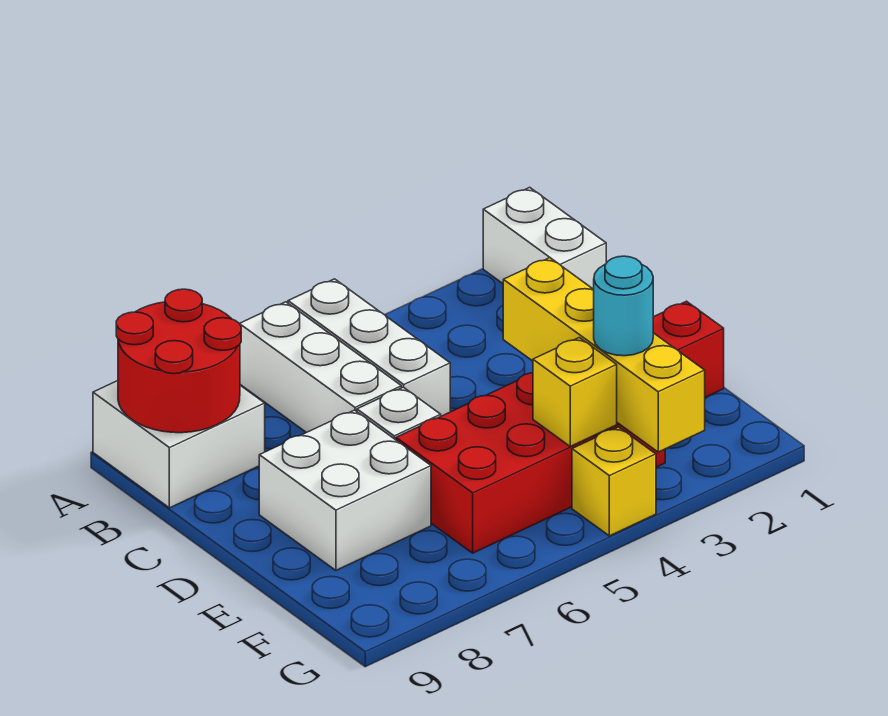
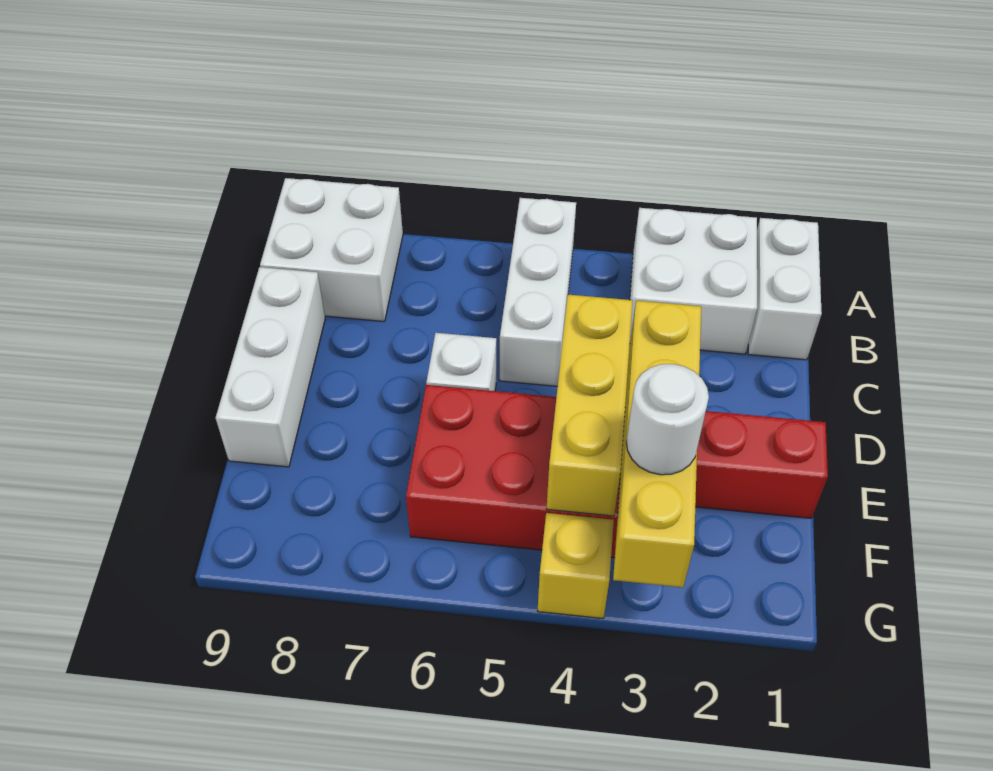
white 1x3 brick [239,302,401,433] -> white 1x3 brick moved to [216,267,325,467]
red 2x2 round brick [116,289,241,433] -> none
white 2x2 brick [259,410,431,570] -> white 2x2 brick moved to [630,208,757,354]
cyan 1x1 round brick [594,256,653,356] -> white 1x1 round brick [626,364,709,475]
yellow 1x1 brick [533,338,617,446] -> yellow 1x3 brick [547,295,633,516]

